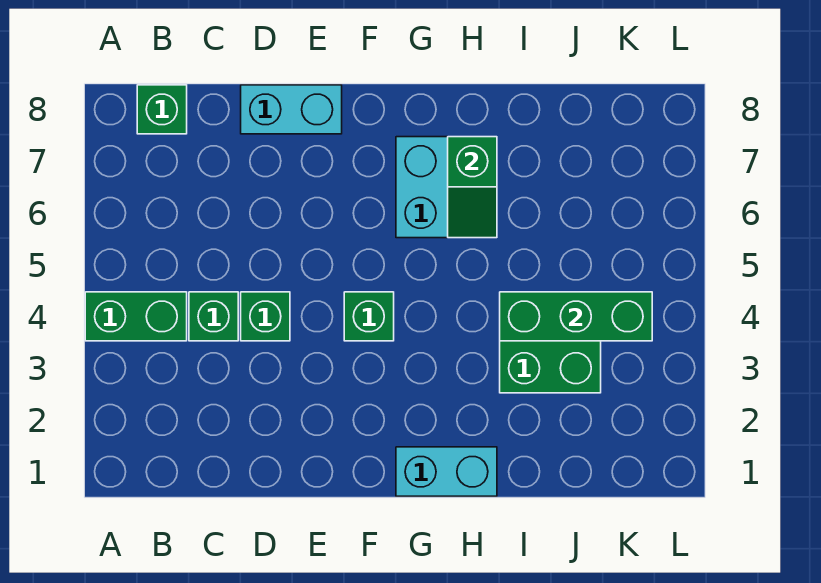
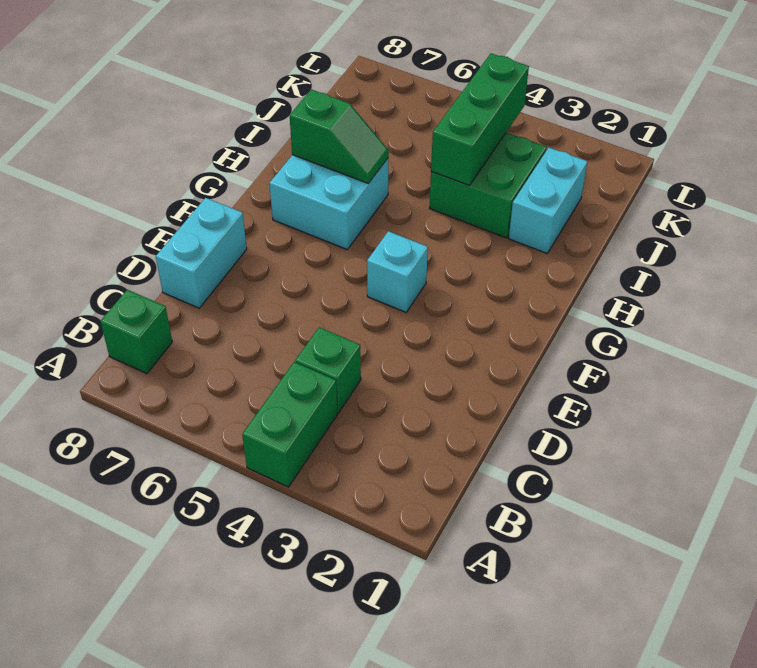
green 1x1 brick [241,292,290,341] -> none
green 1x1 brick [344,292,394,341] -> cyan 1x1 brick [367,231,428,312]
cyan 1x2 brick [396,447,497,496] -> cyan 1x2 brick moved to [509,148,587,253]

